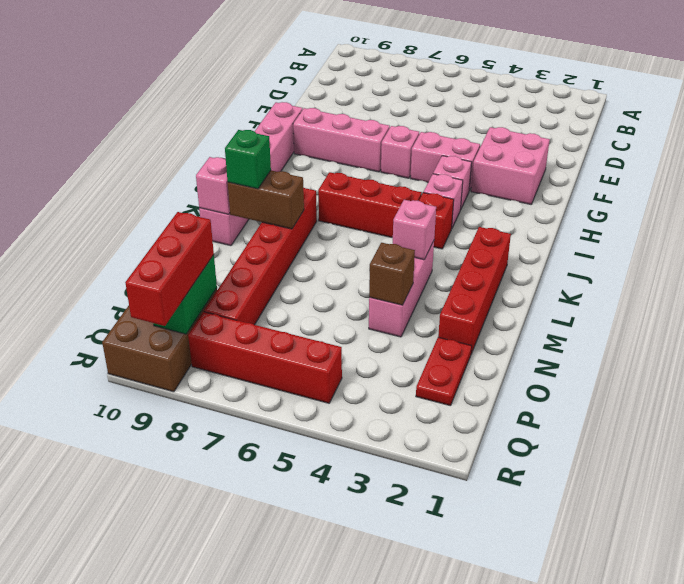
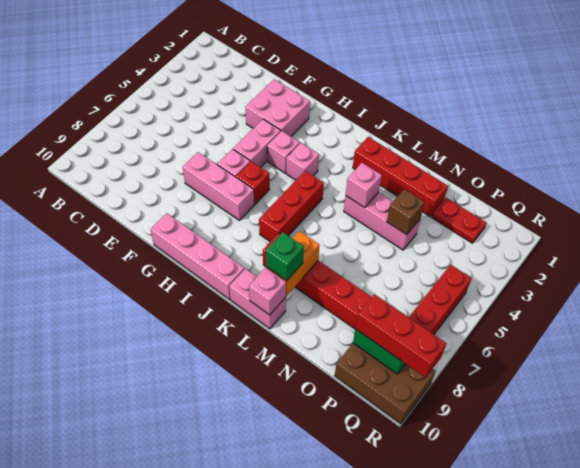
pink 1x3 brick [293,108,390,172] -> pink 1x3 brick turned to [183,152,254,220]
red 1x1 brick [419,193,454,249] -> red 1x1 brick moved to [236,161,270,204]
brown 1x2 brick [228,171,304,229] -> orange 1x2 brick [266,231,320,296]

